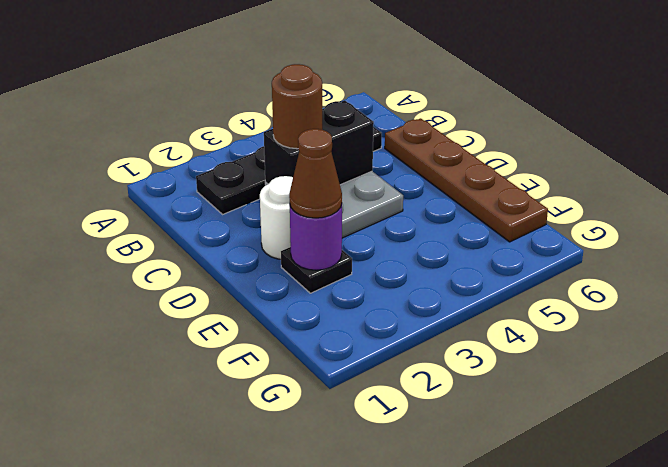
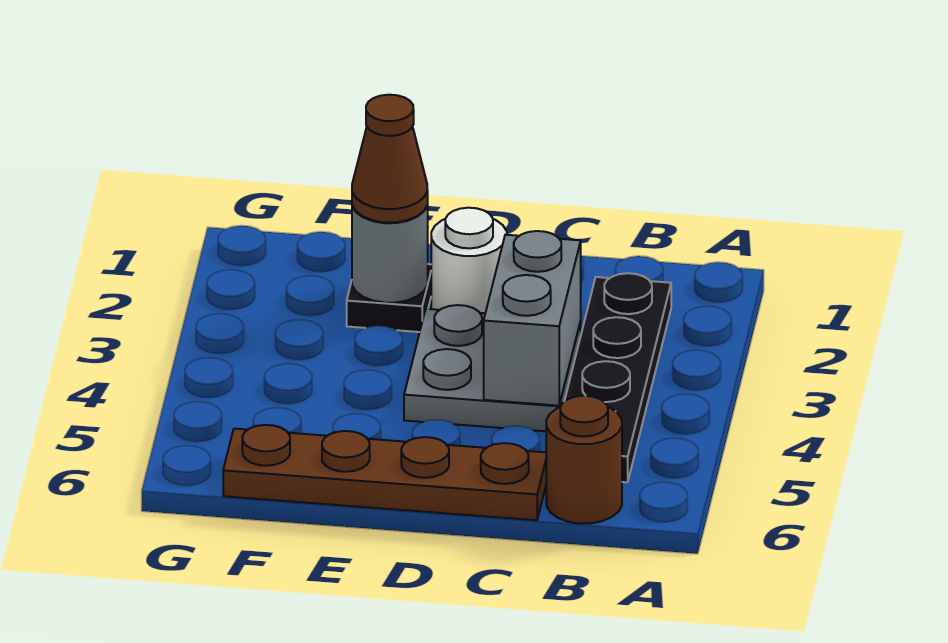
black 1x2 brick [264,100,374,185] -> grey 1x2 brick [484,231,581,406]
brown 1x1 round brick [272,64,323,149] -> brown 1x1 round brick moved to [546,396,622,524]
purple 1x1 round brick [290,205,342,270] -> grey 1x1 round brick [352,205,428,303]

